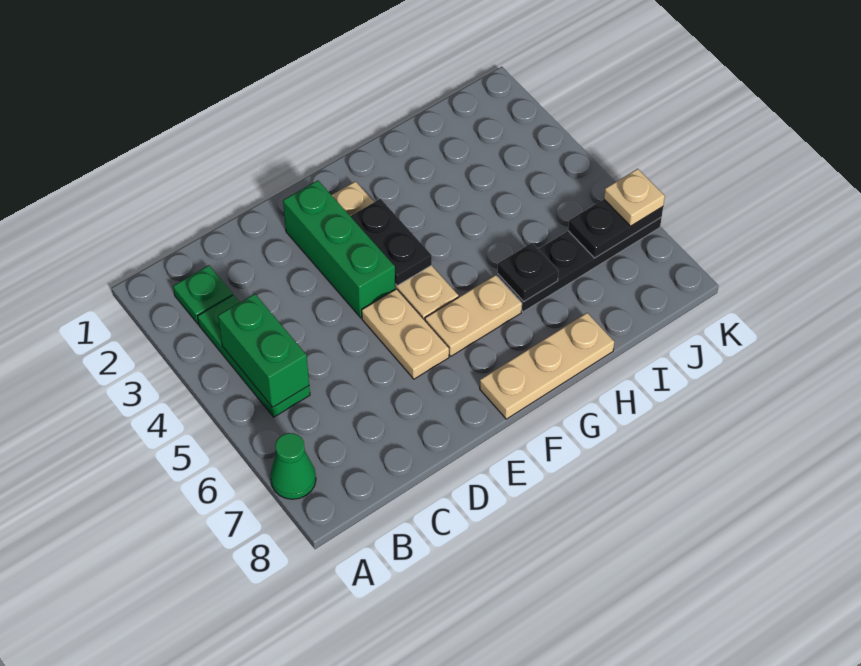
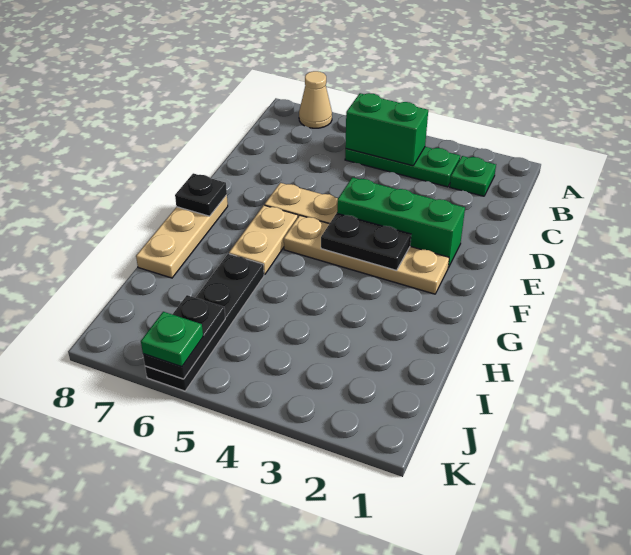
green 1x1 cone [270,433,316,499] -> tan 1x1 cone [299,71,332,128]
black 1x1 plate [498,243,558,302] -> black 1x1 plate moved to [175,173,227,216]
tan 1x1 plate [604,169,665,226] -> green 1x1 plate [141,312,203,367]

